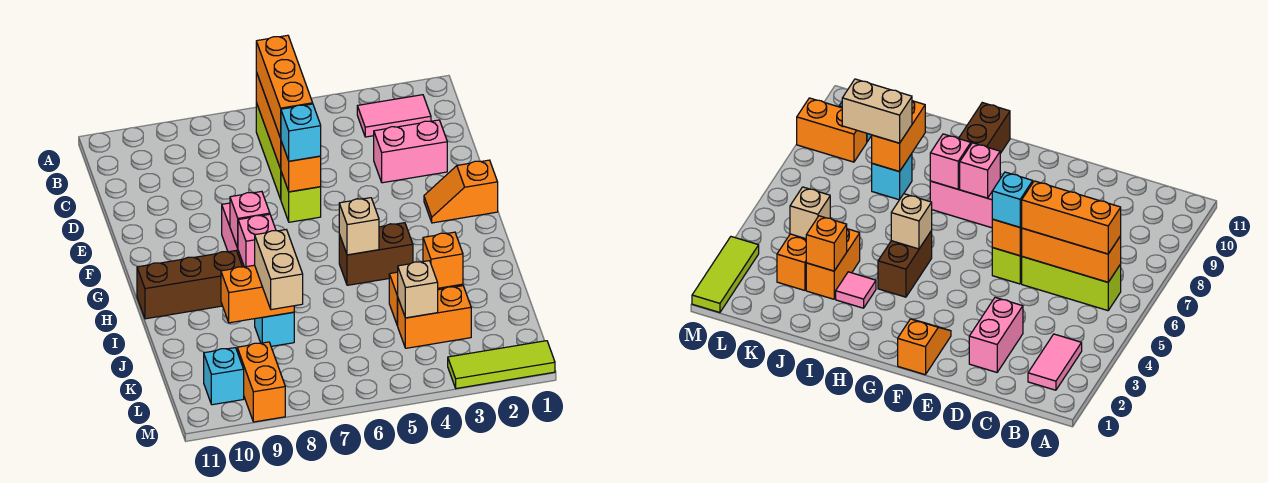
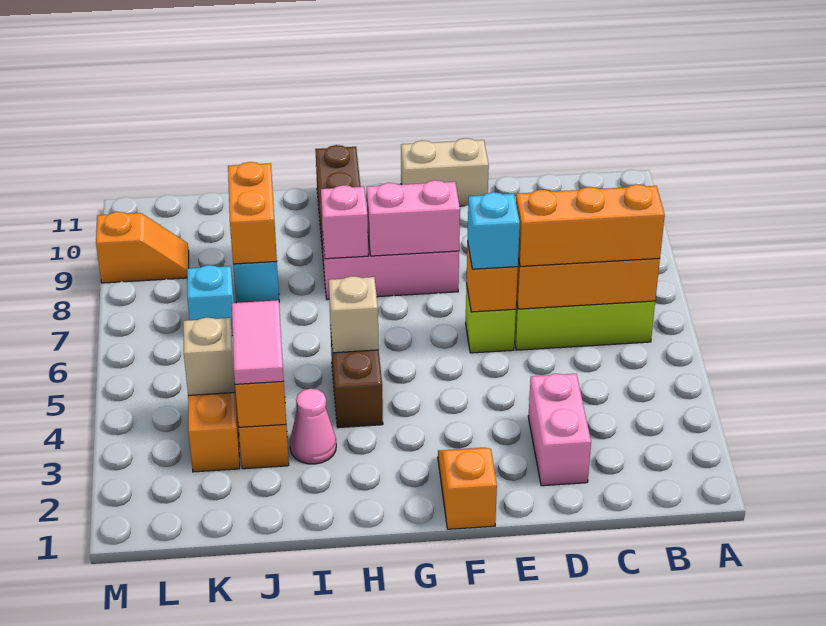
pink 1x2 tile [357,95,431,137] -> pink 1x2 tile moved to [232,300,284,384]
pink 1x1 brick [230,191,270,248] -> pink 1x2 brick [367,180,460,256]
pink 1x1 tile [836,272,876,308] -> pink 1x1 cone [290,389,336,464]
tan 1x2 brick [255,230,303,310] -> tan 1x2 brick moved to [401,138,489,206]
orange 1x2 brick [237,342,285,422] -> orange 1x2 slope [96,212,189,283]
cyan 1x1 brick [204,348,244,405] -> cyan 1x1 brick moved to [187,265,234,336]
lime 1x3 tile [448,341,555,389] -> none

